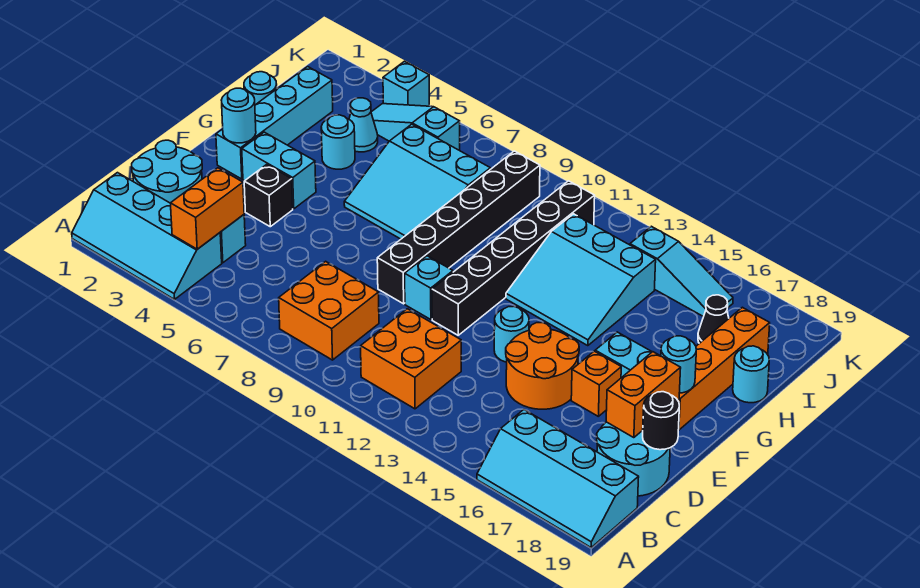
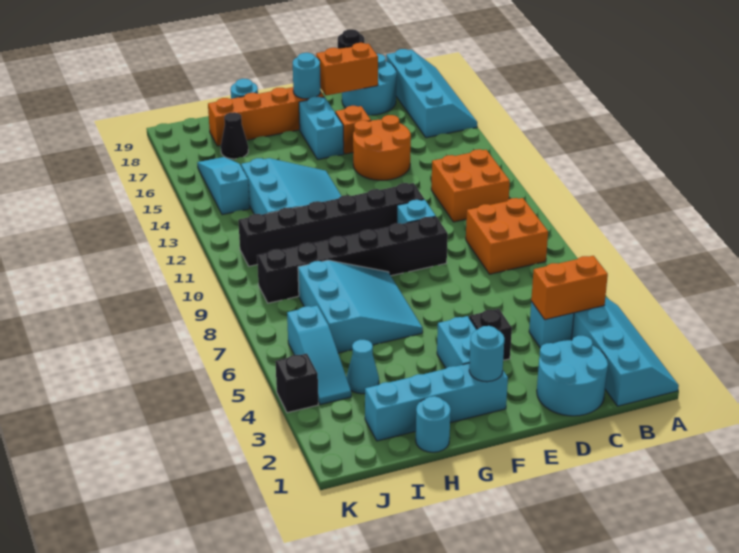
cyan 1x1 round brick [494,306,529,362] -> none
cyan 1x1 round brick [321,115,355,169] -> none
cyan 1x1 brick [383,61,429,106] -> black 1x1 brick [276,354,318,413]

